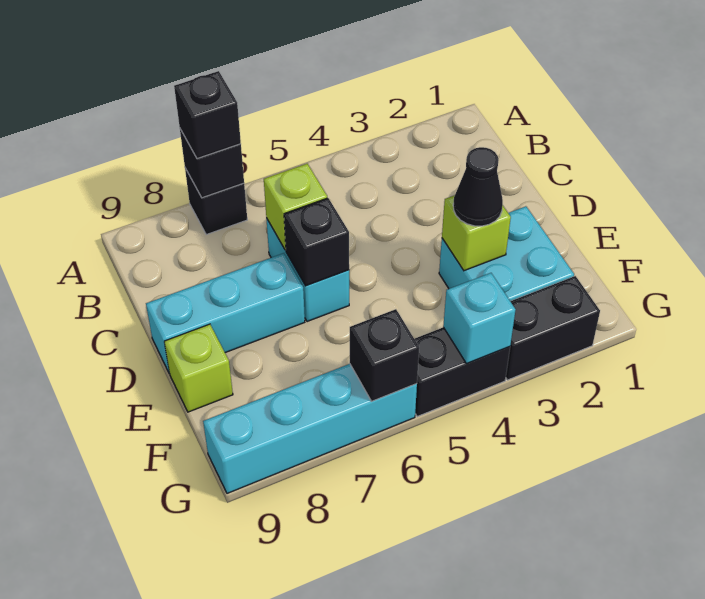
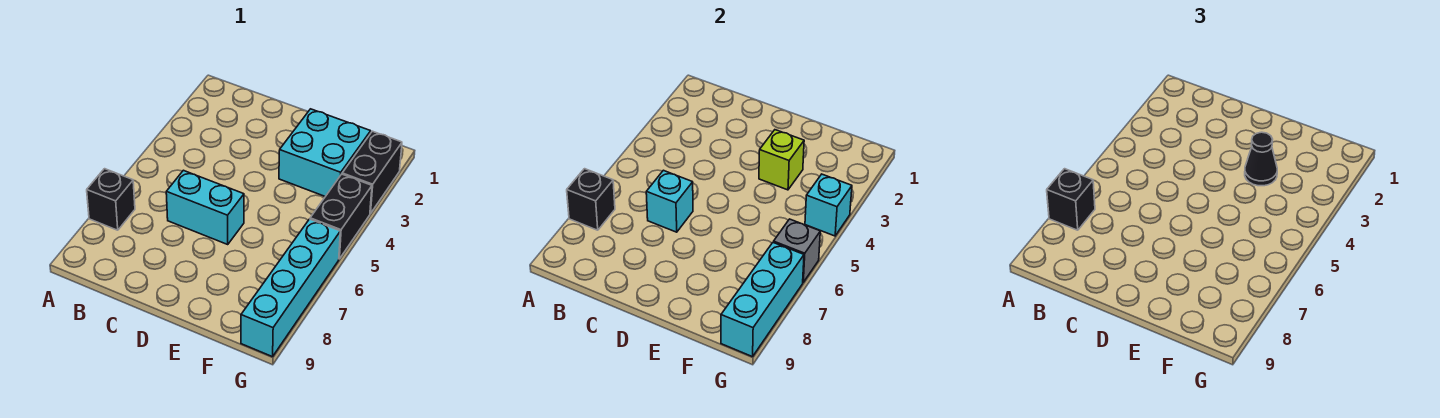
lime 1x1 brick [264,164,327,250] -> cyan 1x1 brick [646,170,693,232]
black 1x1 brick [284,198,349,286] -> none
cyan 1x3 brick [146,253,305,374] -> cyan 1x3 brick moved to [721,242,804,357]
lime 1x1 brick [164,324,233,412] -> none
black 1x1 brick [350,309,419,401] -> grey 1x1 brick [774,219,820,282]

